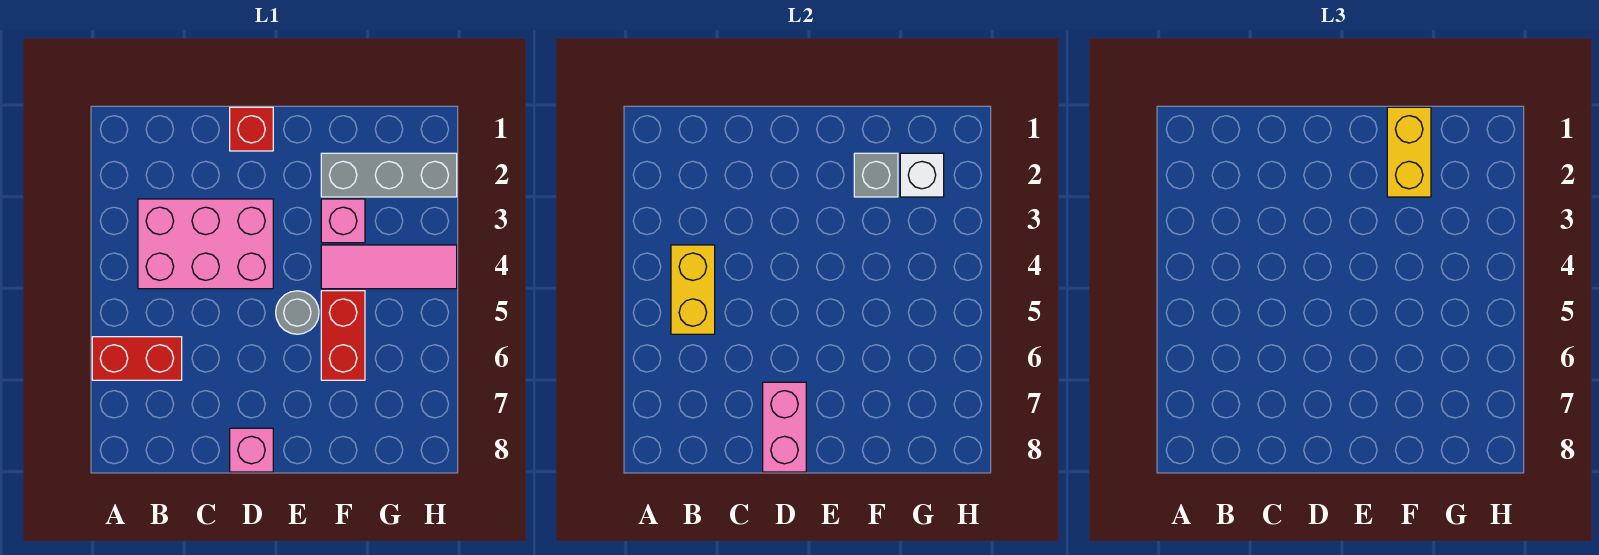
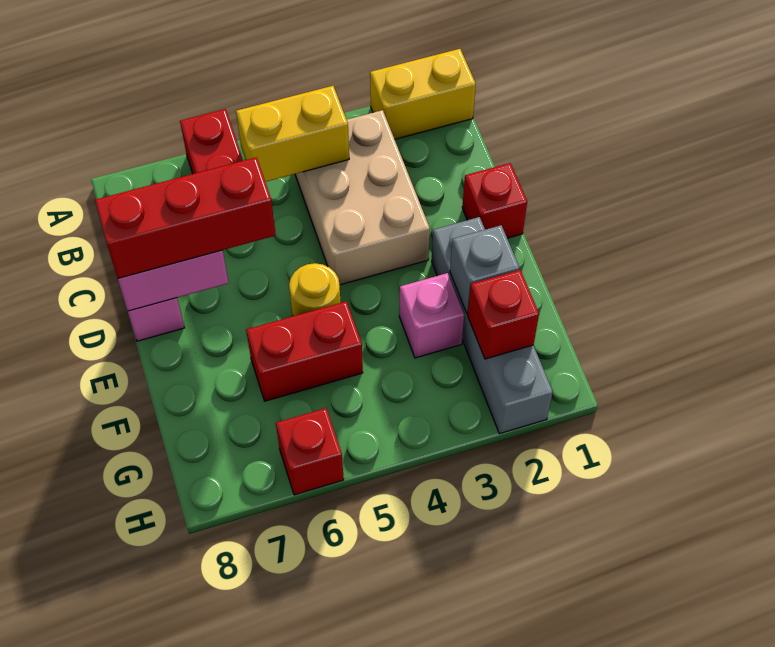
pink 2x3 brick [138,199,273,289] -> tan 2x3 brick [295,110,430,285]
none -> red 1x3 brick [95,157,276,279]
grey 1x1 round brick [276,291,319,334] -> yellow 1x1 round brick [289,263,341,316]
yellow 1x2 brick [1387,107,1431,197] -> yellow 1x2 brick moved to [370,49,476,139]
grey 1x3 brick [321,153,457,197] -> grey 1x4 brick [432,217,553,434]
pink 1x3 tile [321,245,457,289] -> none
white 1x1 brick [900,153,944,197] -> red 1x1 brick [468,270,539,359]
none -> red 1x1 brick [276,408,344,495]

